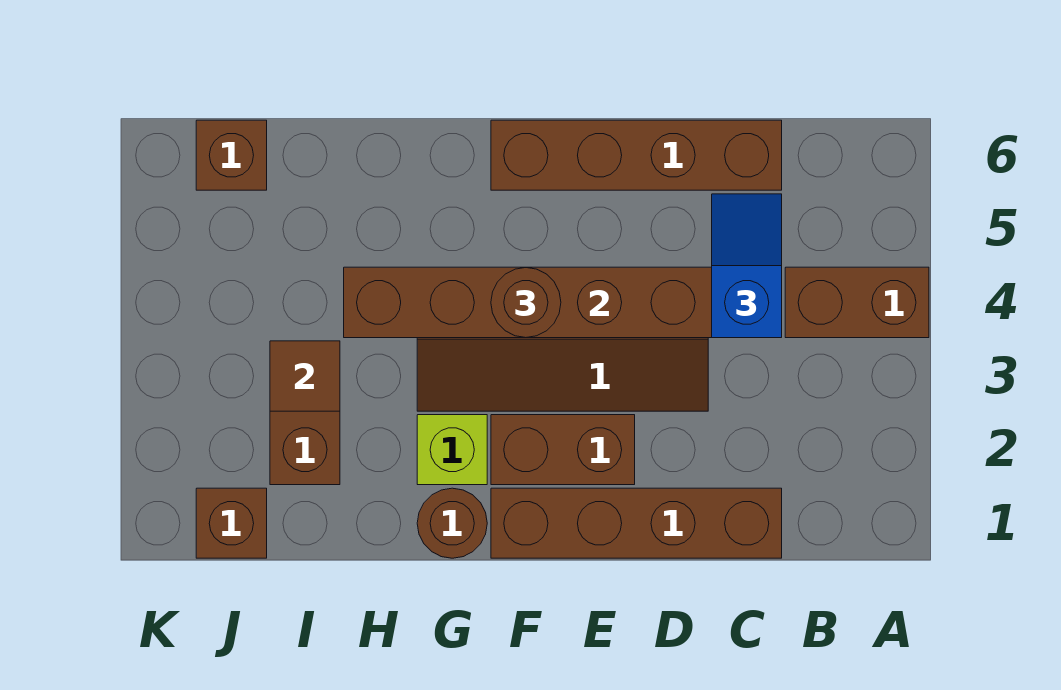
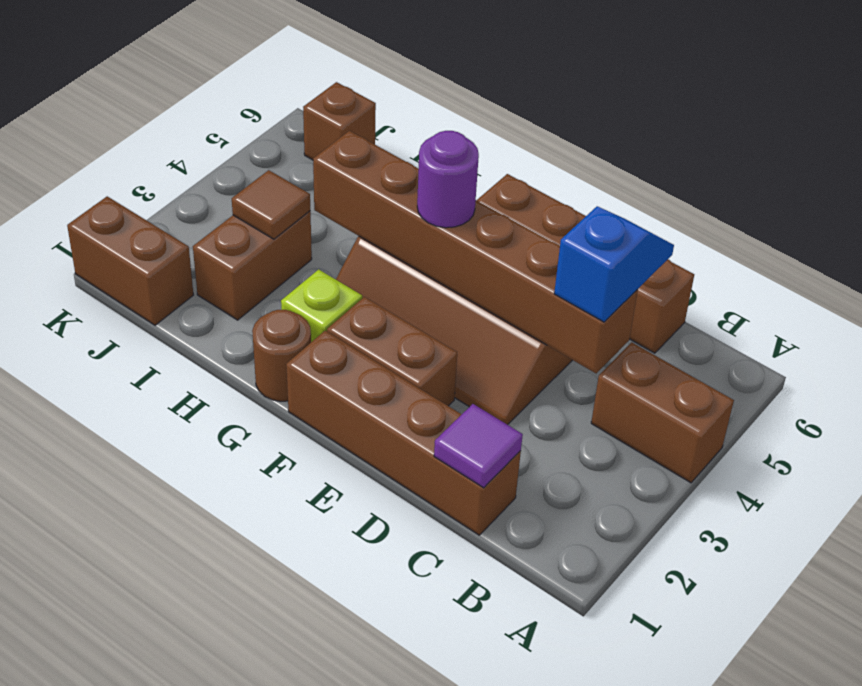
none -> purple 1x1 tile [434,404,523,488]
brown 1x1 round brick [491,268,561,338] -> purple 1x1 round brick [417,131,479,228]
brown 1x1 brick [196,488,267,558] -> brown 1x2 brick [67,196,193,325]

